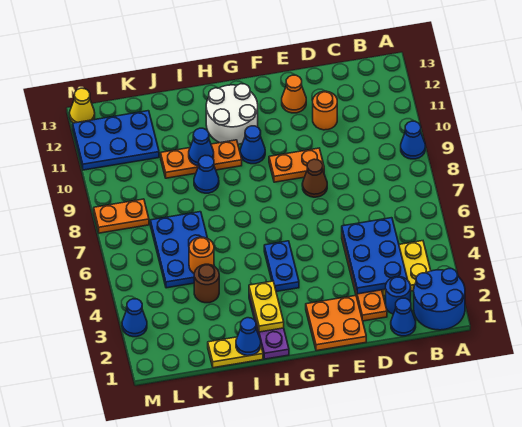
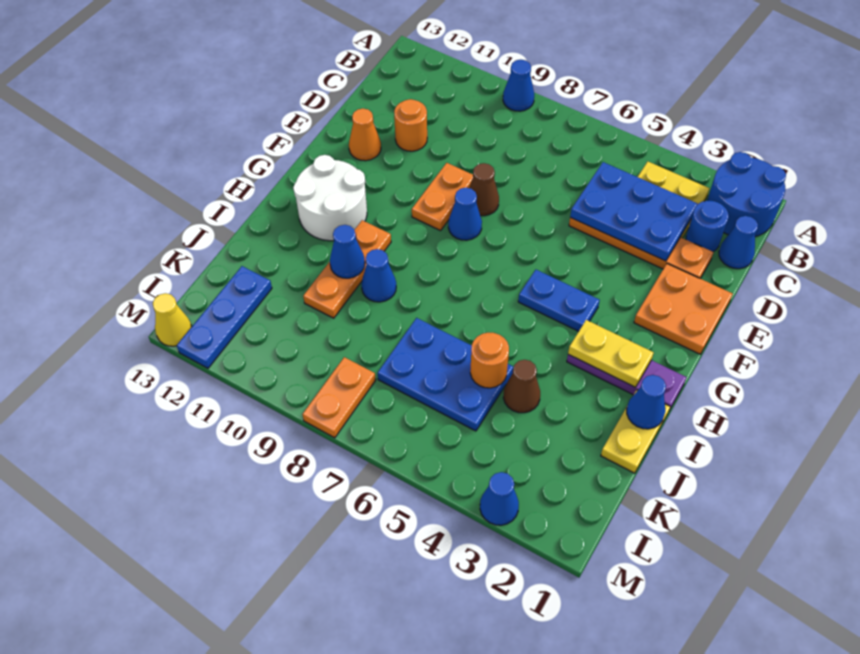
blue 1x1 cone [240,126,265,164] -> blue 1x1 cone moved to [448,188,482,240]
brown 1x1 round brick [194,264,219,303] -> brown 1x1 cone [503,360,540,413]
blue 2x3 plate [73,111,159,170] -> blue 1x3 plate [177,266,272,368]

